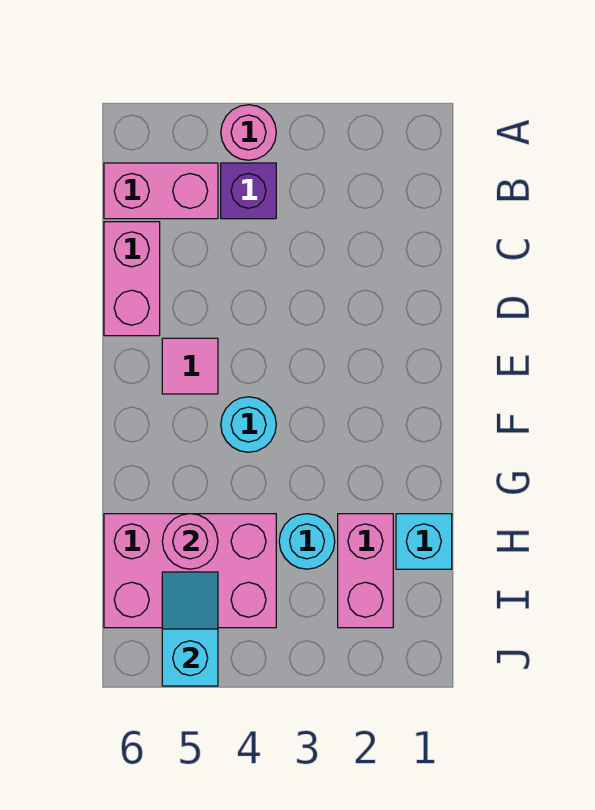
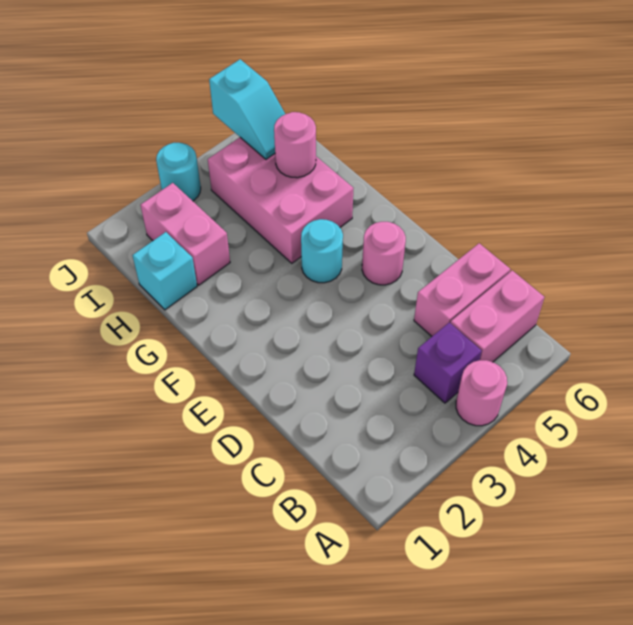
pink 1x2 brick [104,222,160,336] -> pink 1x2 brick turned to [414,243,510,336]
pink 1x1 tile [162,338,218,394] -> pink 1x1 round brick [362,222,406,285]
cyan 1x1 round brick [279,514,335,569] -> cyan 1x1 round brick moved to [156,143,201,201]
pink 2x3 brick [104,514,276,628] -> pink 2x3 brick turned to [208,137,354,263]

